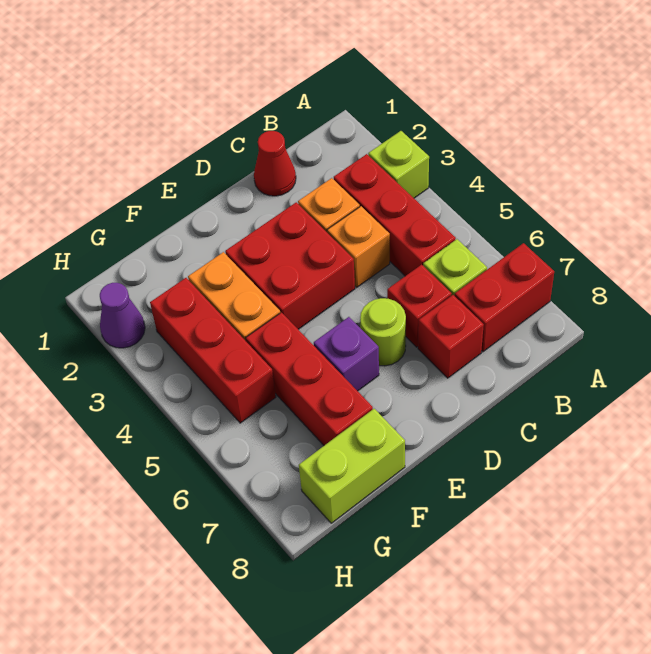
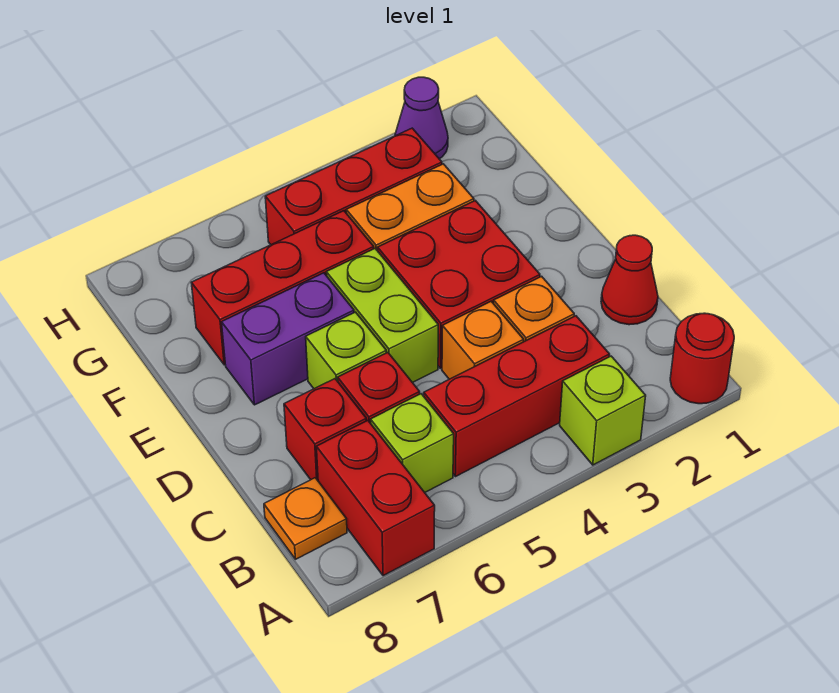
none -> red 1x1 round brick [670,313,734,404]
none -> orange 1x1 plate [264,478,347,559]
lime 1x1 round brick [360,298,406,366] -> lime 1x1 brick [306,312,386,389]
purple 1x1 brick [314,317,379,391] -> purple 1x2 brick [222,273,354,405]
lime 1x2 brick [299,409,405,523] -> lime 1x2 brick moved to [326,249,438,383]

